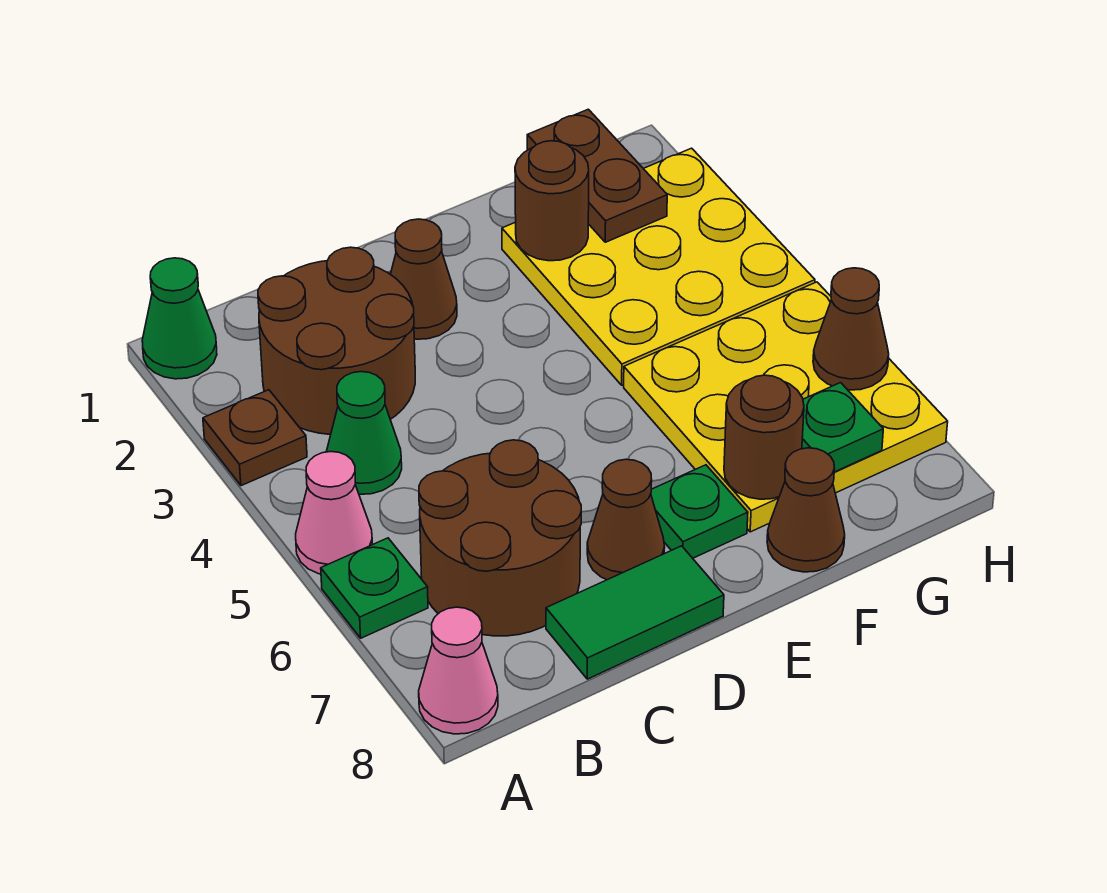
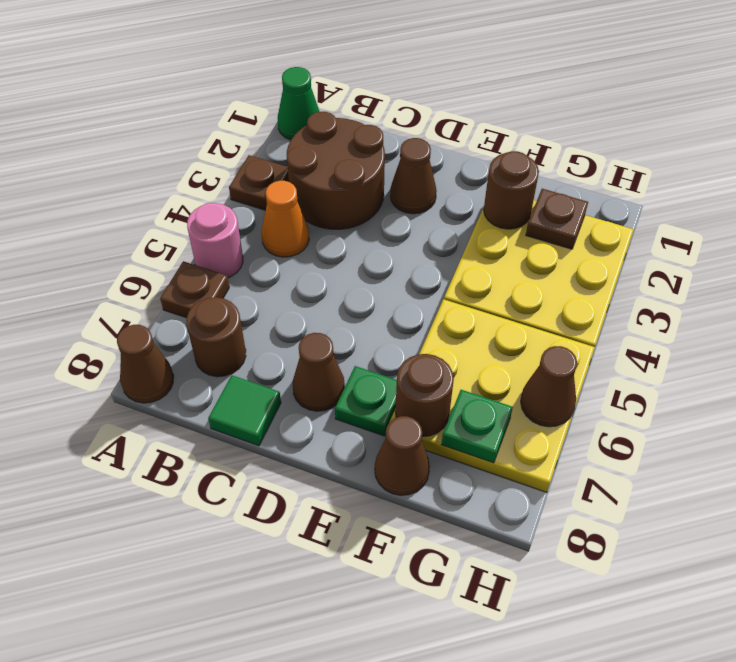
pink 1x1 cone [296,452,372,574] -> pink 1x1 round brick [187,203,243,278]
green 1x1 plate [321,538,428,638] -> brown 1x1 plate [160,261,229,318]
pink 1x1 cone [419,607,498,734] -> brown 1x1 cone [117,325,174,403]
green 1x1 cone [326,372,402,494] -> orange 1x1 cone [262,181,309,257]
brown 2x2 round brick [419,440,581,636] -> brown 1x1 round brick [187,297,246,377]
green 1x2 tile [546,546,724,679] -> green 1x1 tile [208,375,281,446]
brown 1x2 plate [527,109,667,242] -> brown 1x1 plate [526,189,588,249]

